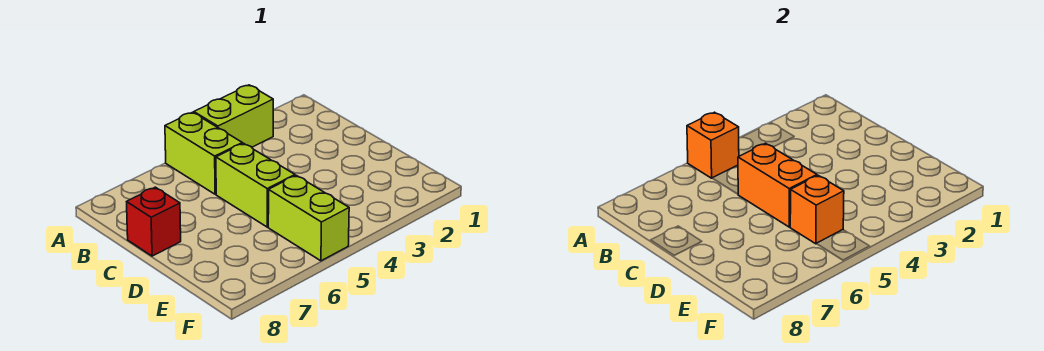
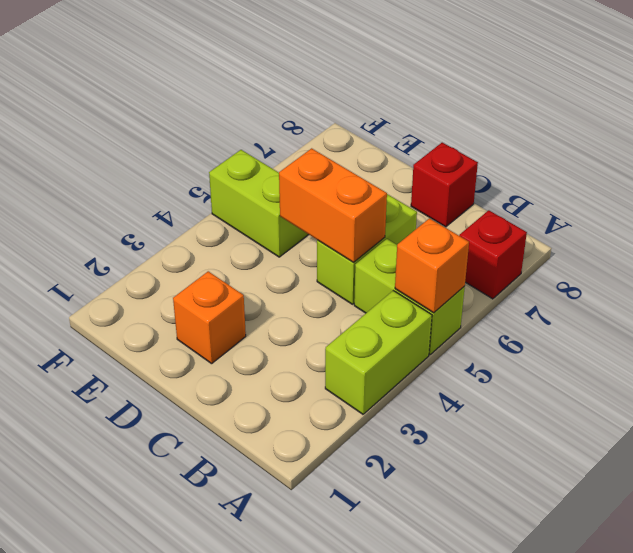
none -> red 1x1 brick [459,210,527,299]
lime 1x2 brick [216,143,295,227] -> lime 1x2 brick turned to [317,194,417,304]
orange 1x1 brick [790,175,844,244] -> orange 1x1 brick moved to [173,271,246,364]

